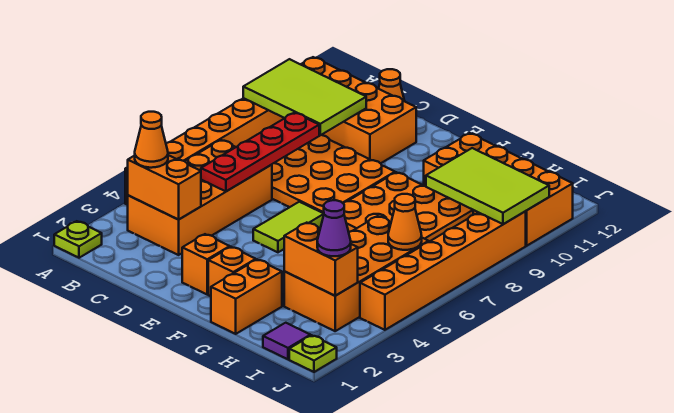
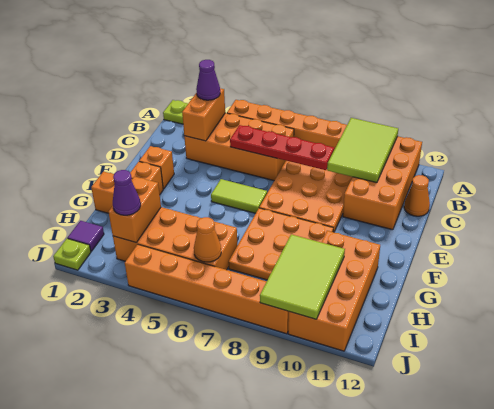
orange 1x1 cone [135,112,168,168] -> purple 1x1 cone [196,60,220,100]

